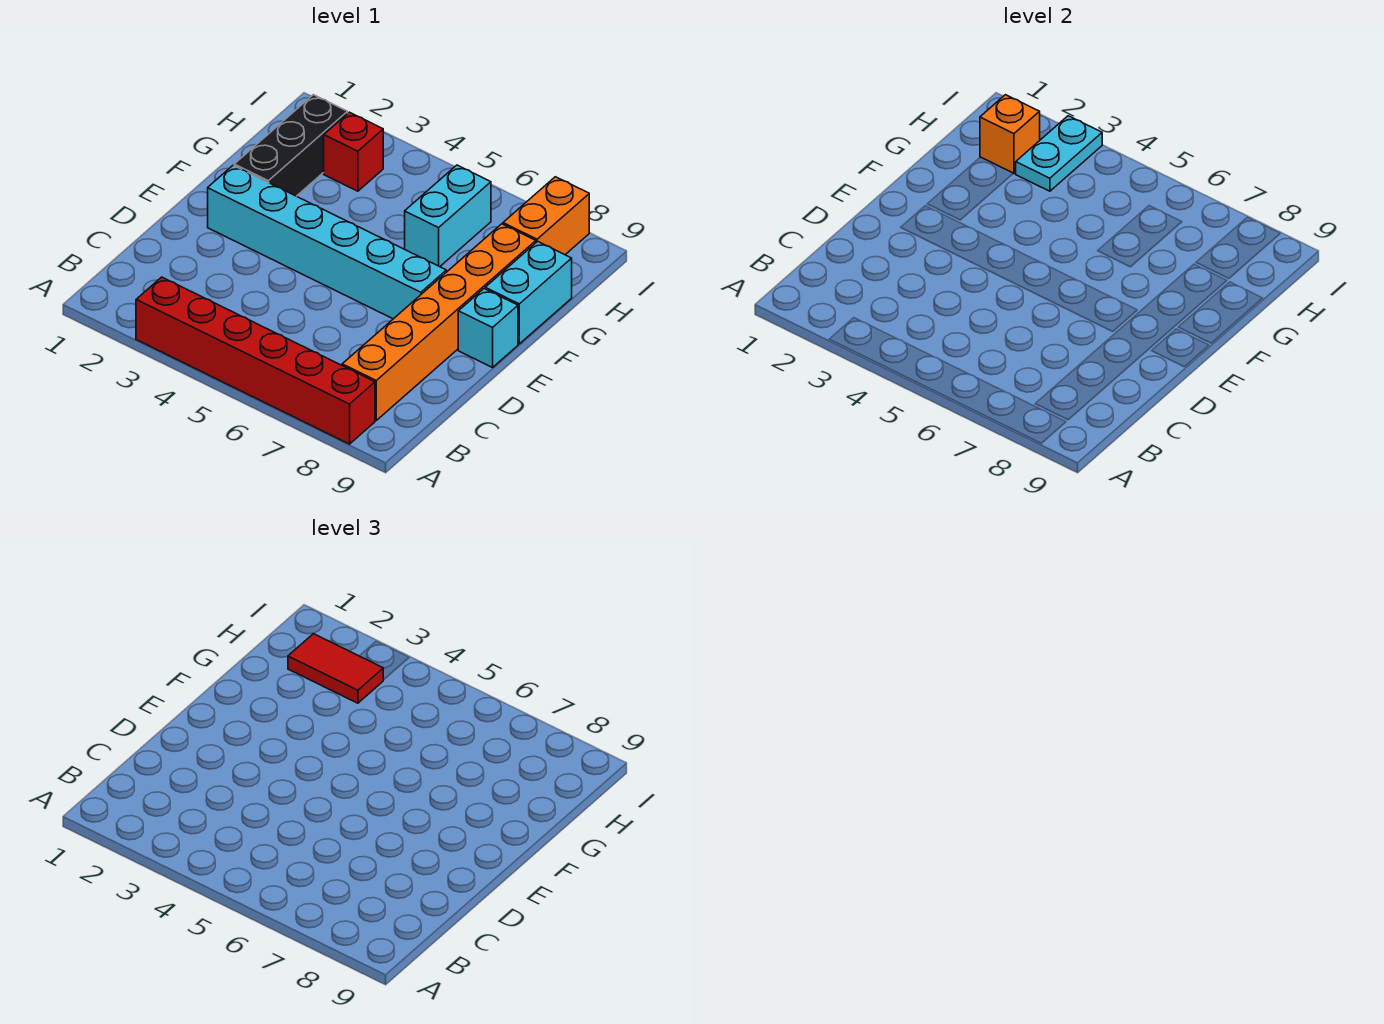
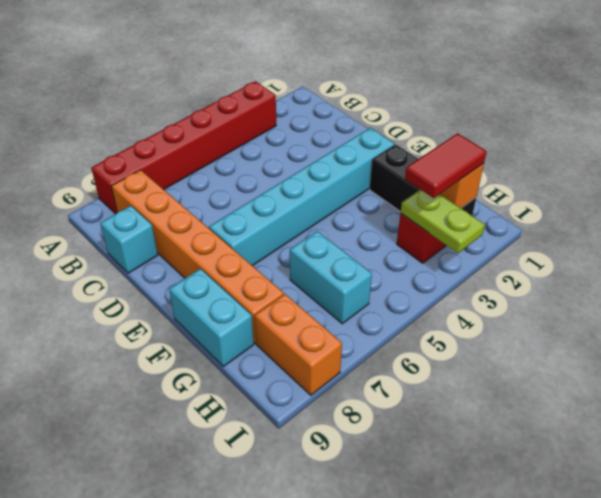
cyan 1x1 brick [458,289,518,368] -> cyan 1x1 brick moved to [100,206,158,273]
cyan 1x2 plate [1016,116,1102,191] -> lime 1x2 plate [401,189,485,253]

